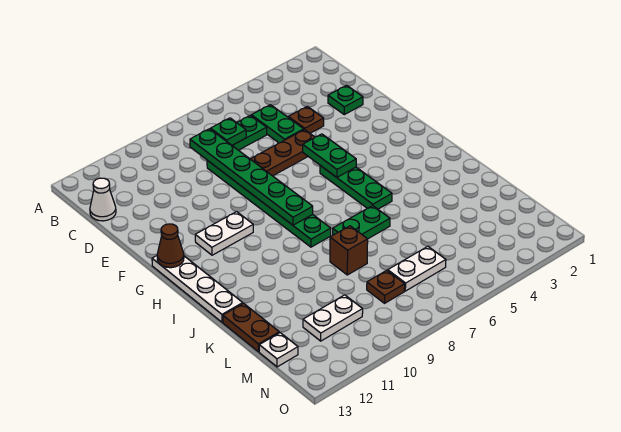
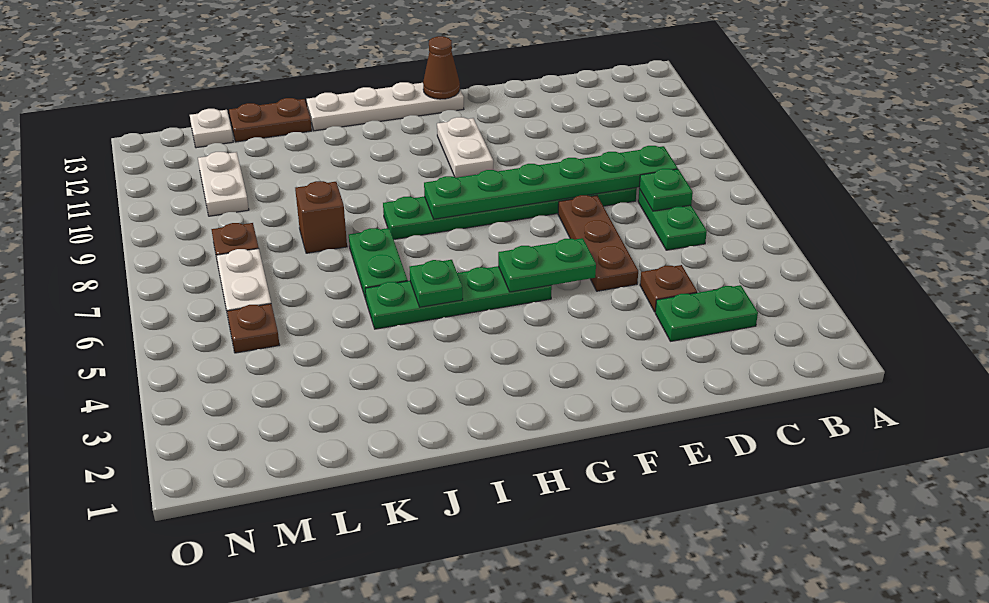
green 1x2 plate [251,105,304,143] -> green 1x2 plate moved to [655,285,758,341]
white 1x1 cone [90,178,116,221] -> none
green 1x1 plate [328,85,363,115] -> green 1x1 plate moved to [409,260,463,307]
green 1x3 plate [320,166,392,209] -> green 1x4 plate [365,266,552,329]
none -> brown 1x1 plate [227,304,279,353]

